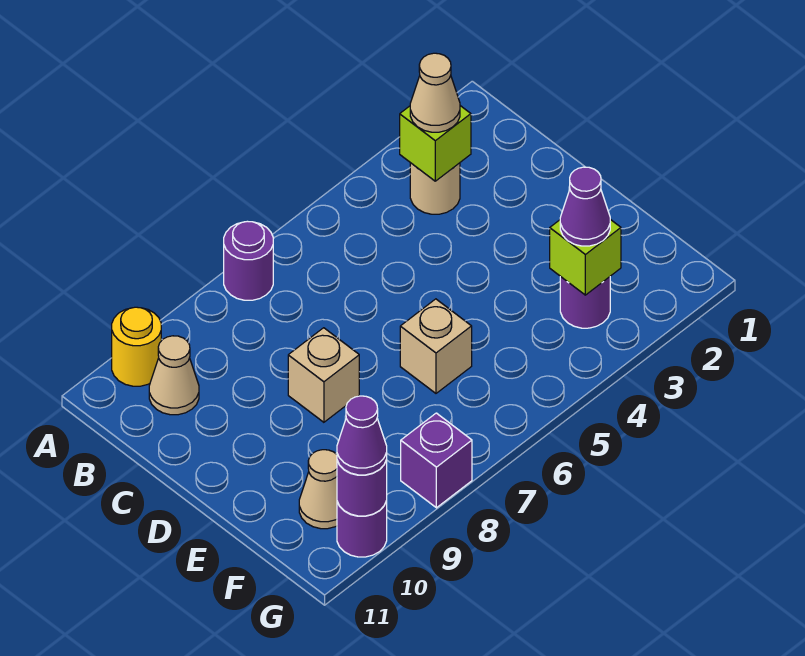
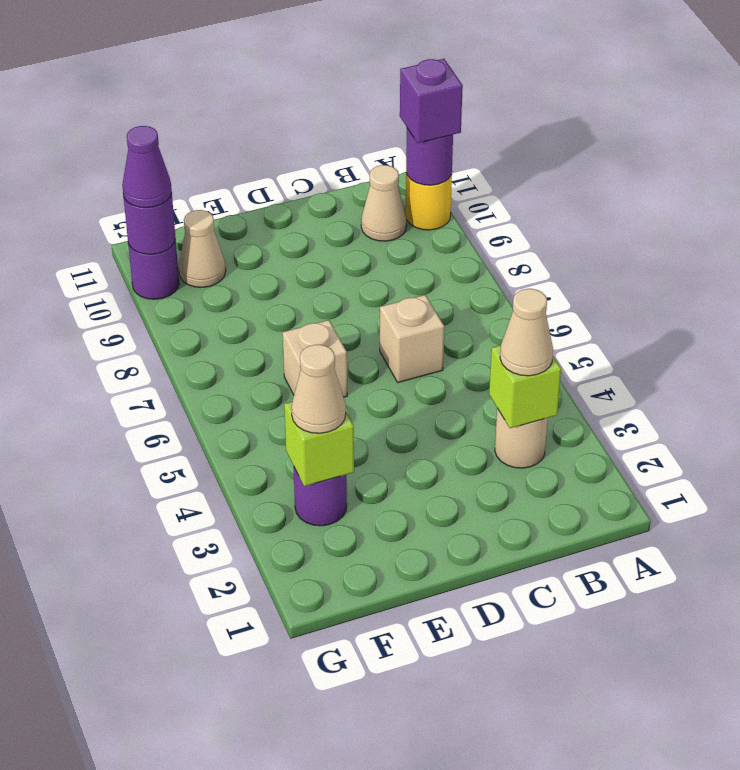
purple 1x1 round brick [224,221,273,300] -> purple 1x1 round brick moved to [406,128,453,185]
tan 1x1 brick [288,328,359,422] -> tan 1x1 brick moved to [380,295,444,383]
purple 1x1 cone [560,167,610,246] -> tan 1x1 cone [291,345,346,433]
purple 1x1 brick [401,413,472,508] -> purple 1x1 brick moved to [400,59,463,143]

